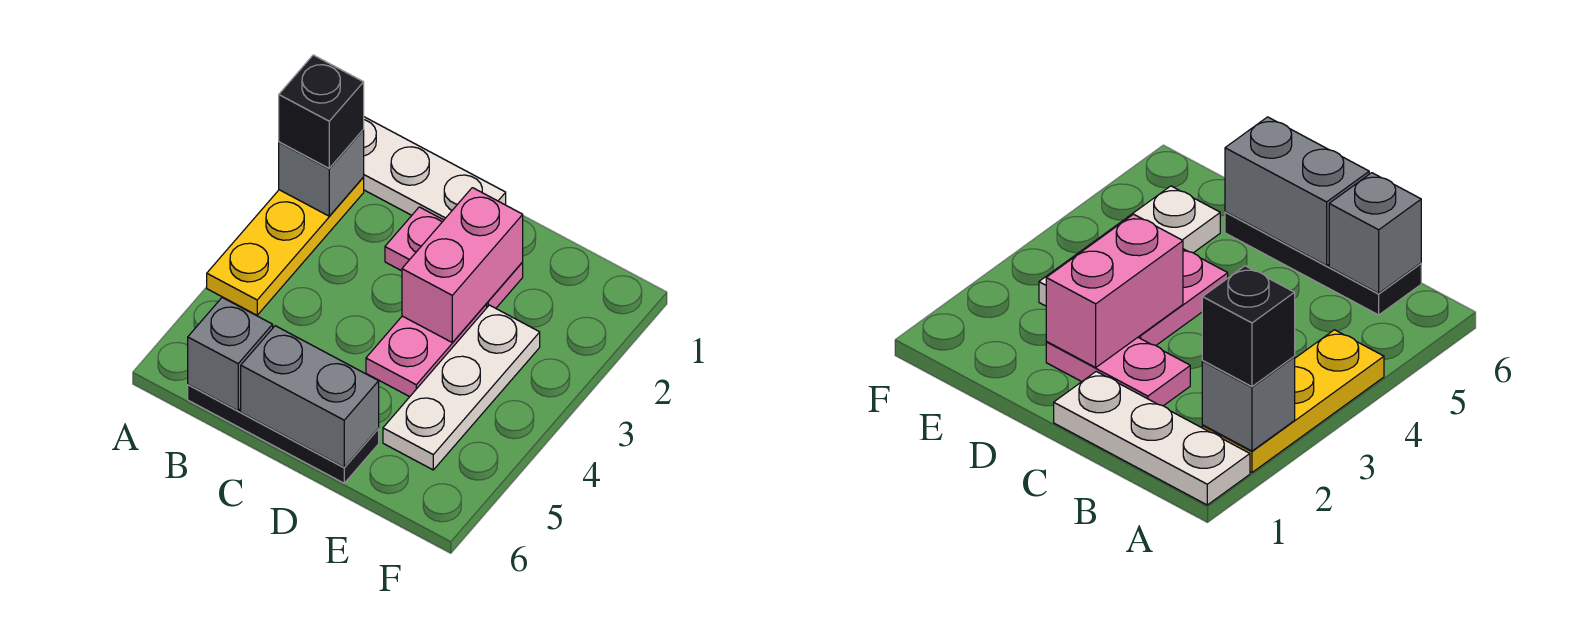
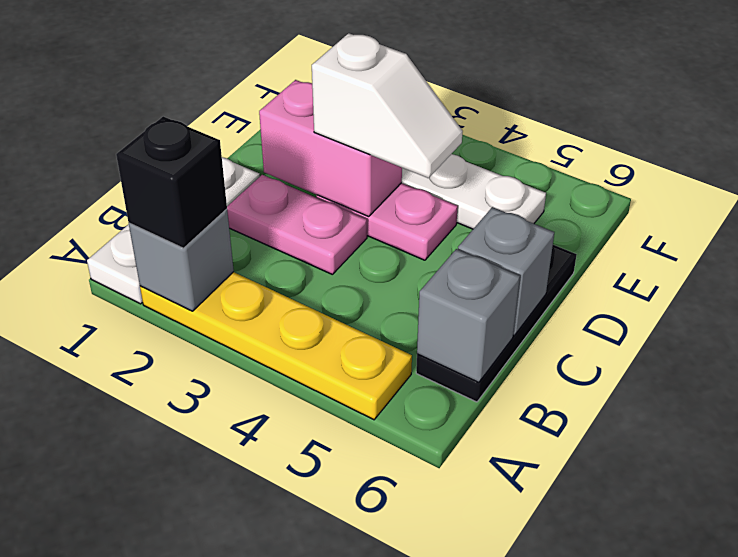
yellow 1x3 plate [207,178,364,315] -> yellow 1x4 plate [140,272,412,420]
pink 1x2 plate [385,207,523,308] -> pink 1x2 plate turned to [227,175,367,274]
grey 1x2 brick [241,326,379,467] -> grey 1x1 brick [458,207,554,336]
none -> white 1x2 slope [312,33,463,178]

